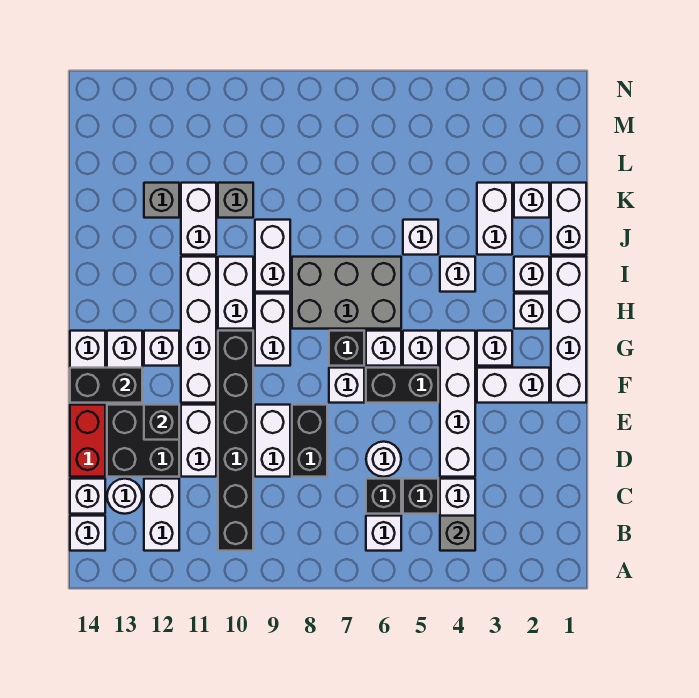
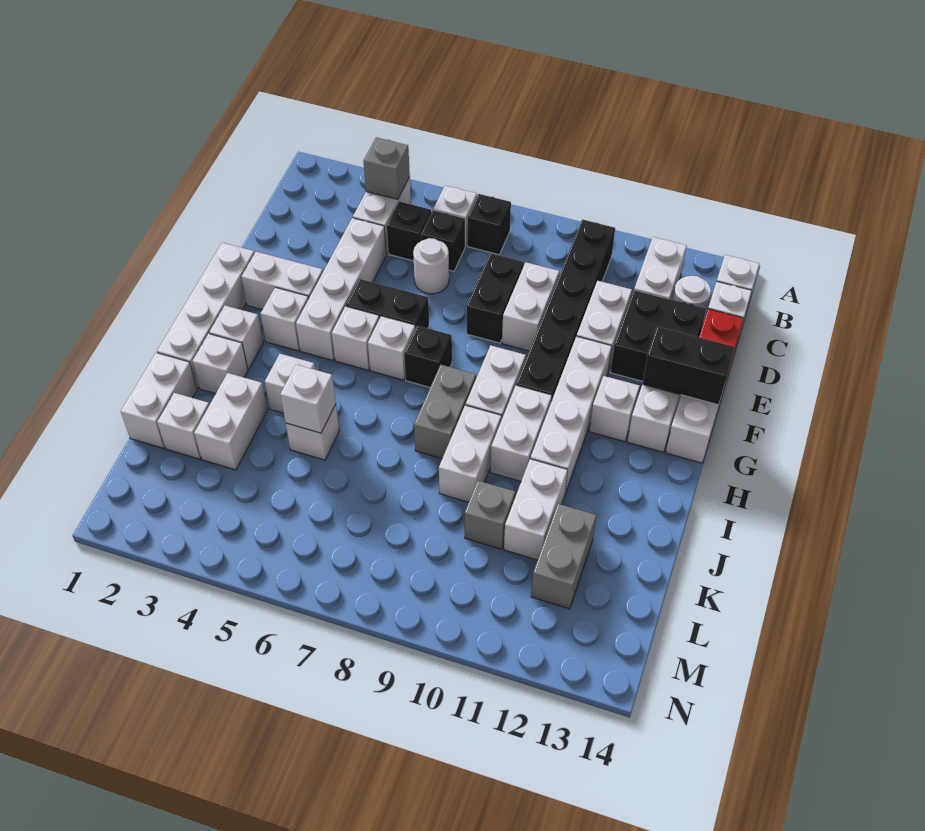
black 1x1 brick [144,405,179,440] -> black 1x1 brick moved to [467,194,511,255]
white 1x1 brick [329,368,364,403] -> white 1x1 brick moved to [280,365,336,433]
grey 2x3 brick [292,257,401,329] -> grey 1x2 brick [414,365,476,459]
grey 1x1 brick [144,183,179,218] -> grey 1x2 brick [531,504,597,609]

